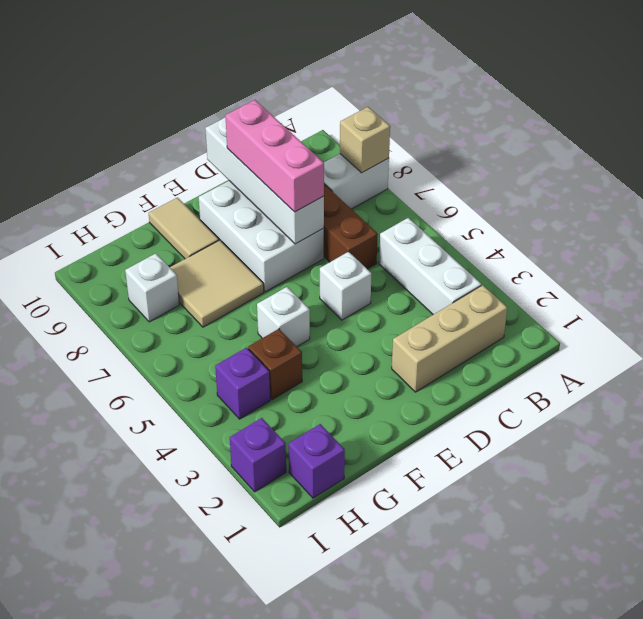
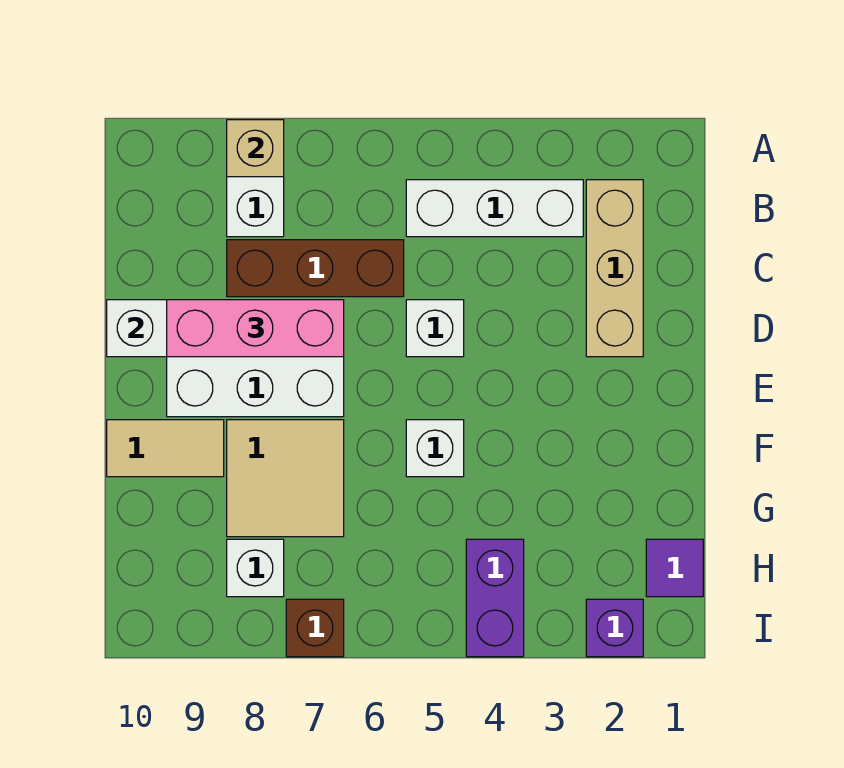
brown 1x1 brick [248,329,302,400] -> brown 1x1 brick moved to [286,599,344,657]
purple 1x1 brick [288,424,345,498] -> purple 1x1 tile [646,539,703,597]
purple 1x1 brick [215,348,270,419] -> purple 1x2 brick [466,539,524,657]

